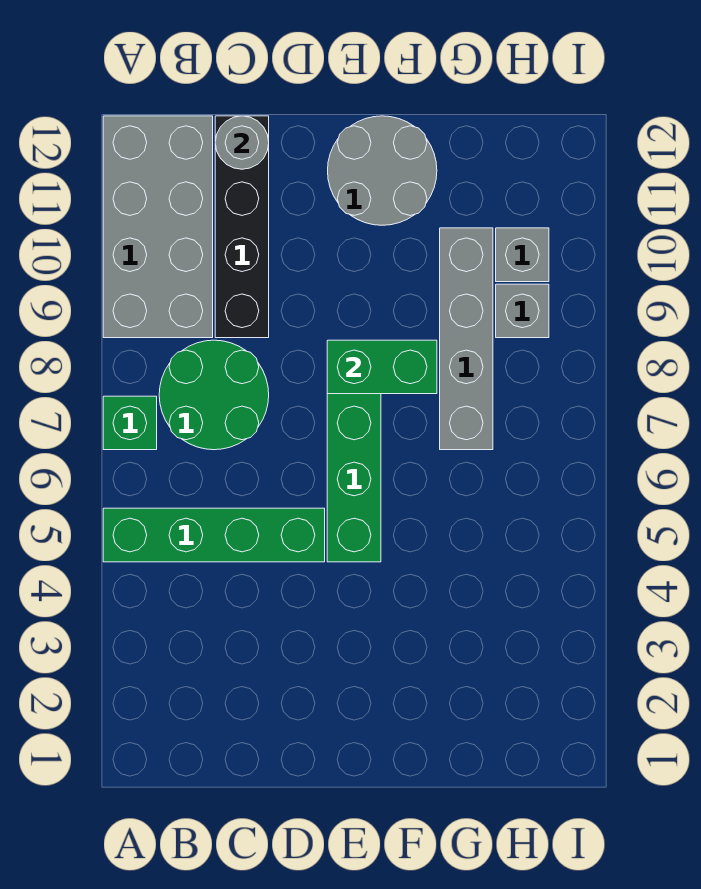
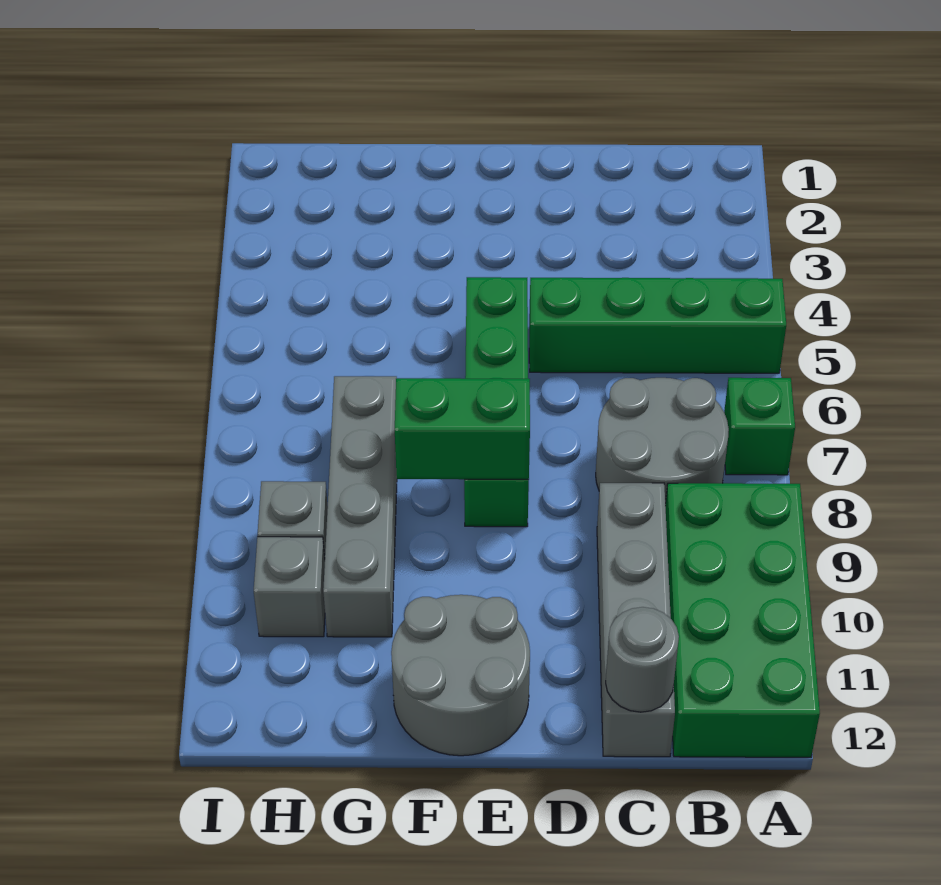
grey 2x4 brick [103,116,213,338] -> green 2x4 brick [665,483,820,757]
green 2x2 round brick [159,340,269,450] -> grey 2x2 round brick [596,378,729,505]
black 1x4 brick [215,116,269,338] -> grey 1x4 brick [597,483,675,757]

